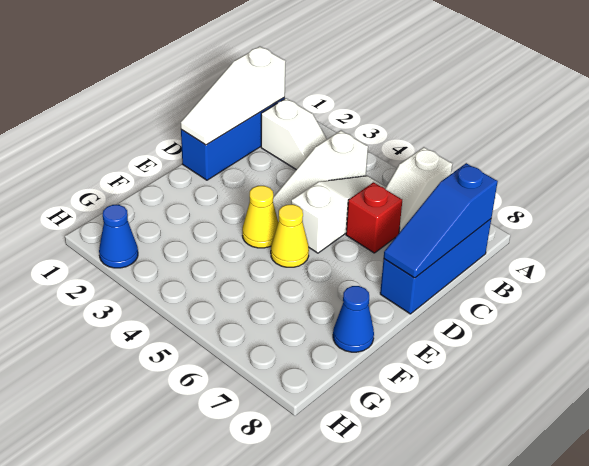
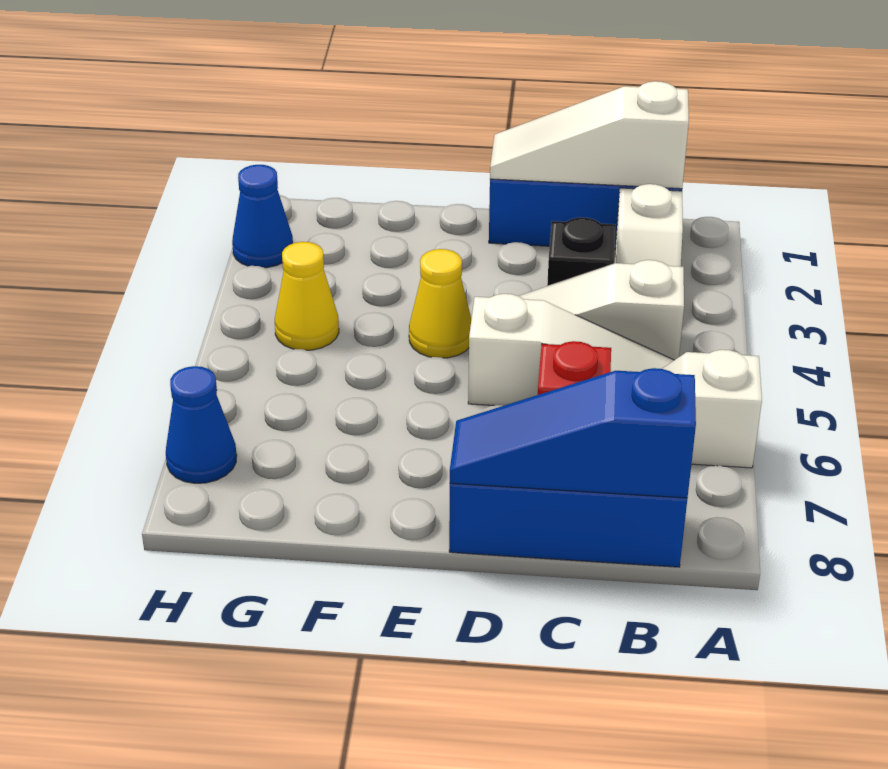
none -> black 1x1 brick [547,217,615,286]
yellow 1x1 cone [271,204,309,267] -> yellow 1x1 cone moved to [275,242,339,350]
blue 1x1 cone [333,286,374,352] -> blue 1x1 cone moved to [166,366,237,483]

